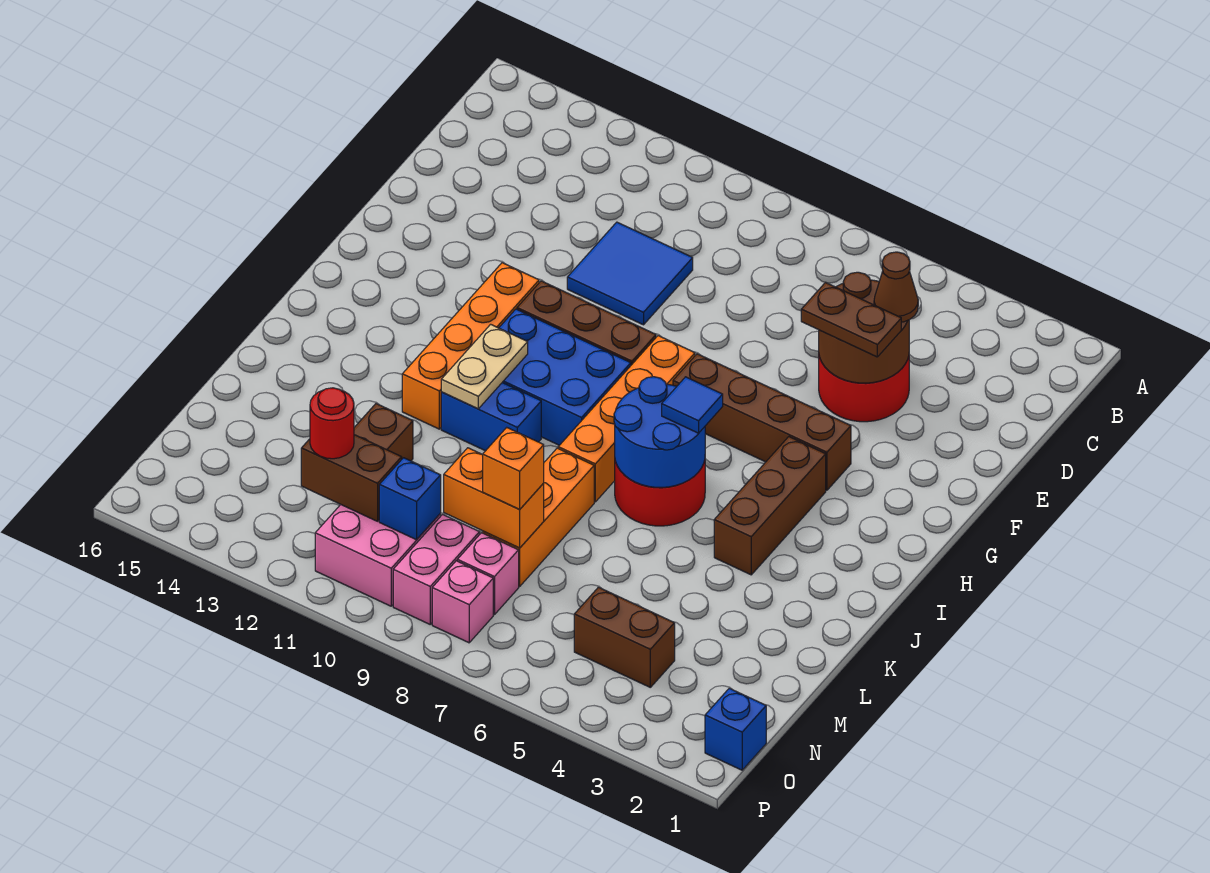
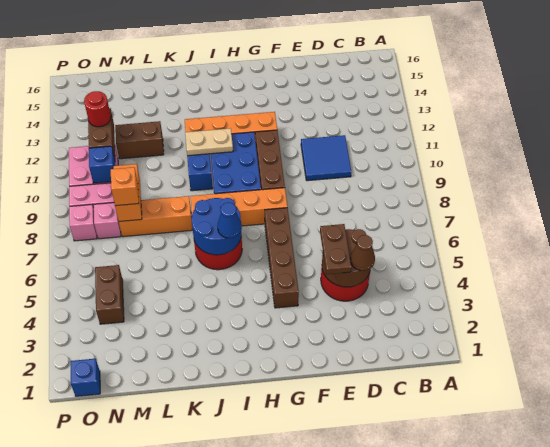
brown 1x3 brick [714,437,826,575] -> none
blue 1x1 tile [662,377,723,433] -> blue 1x1 cone [217,202,242,238]

